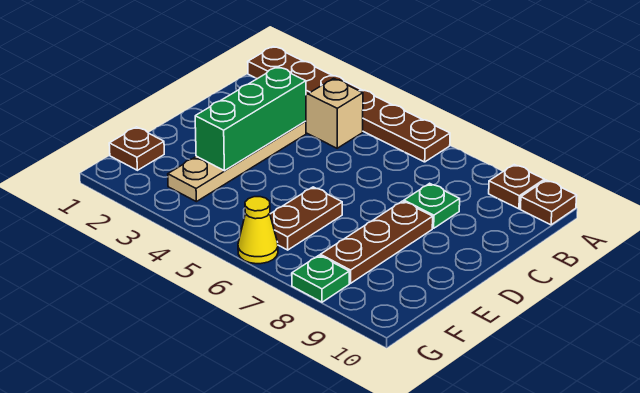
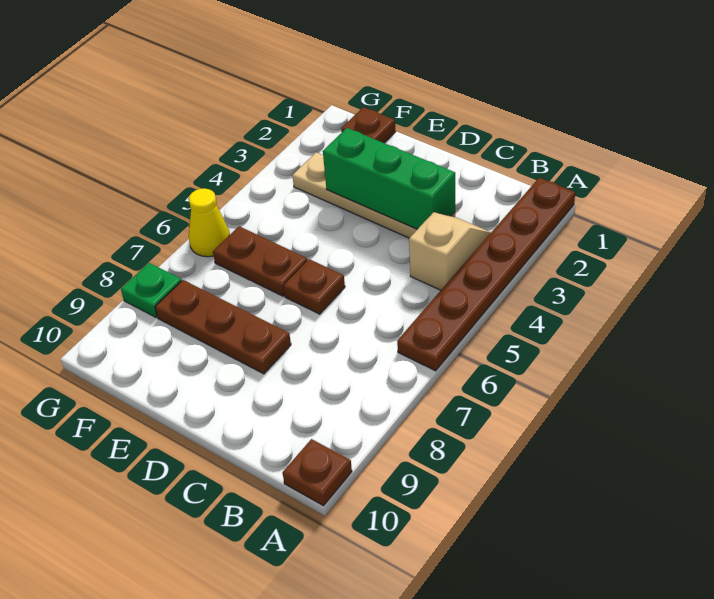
brown 1x1 plate [489,165,544,209] -> brown 1x1 plate moved to [284,259,345,314]
green 1x1 plate [404,183,460,228] -> none

